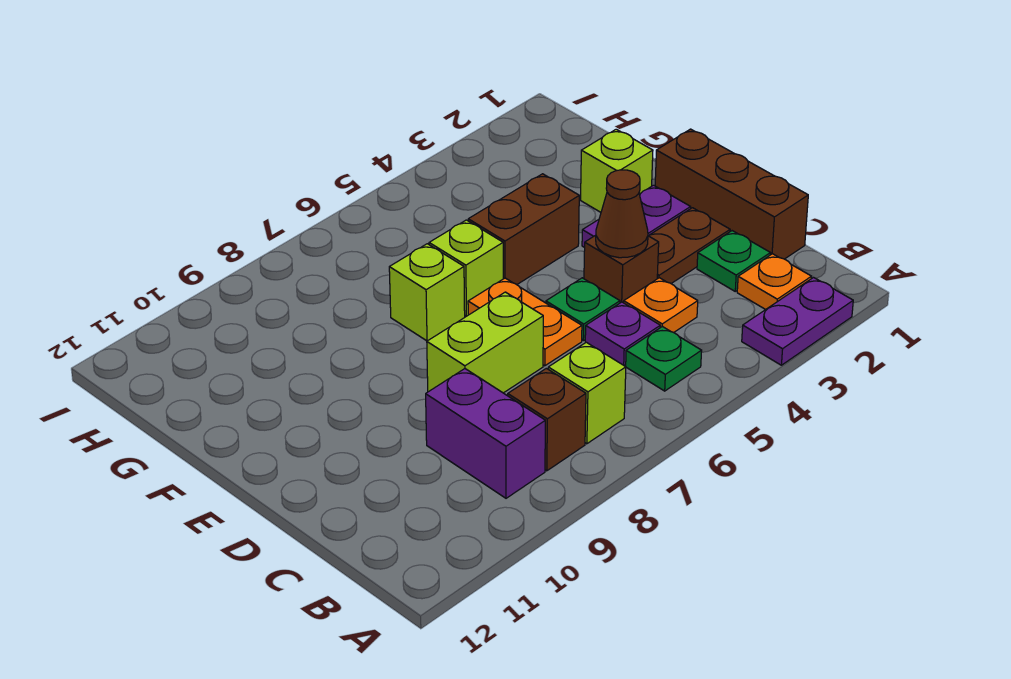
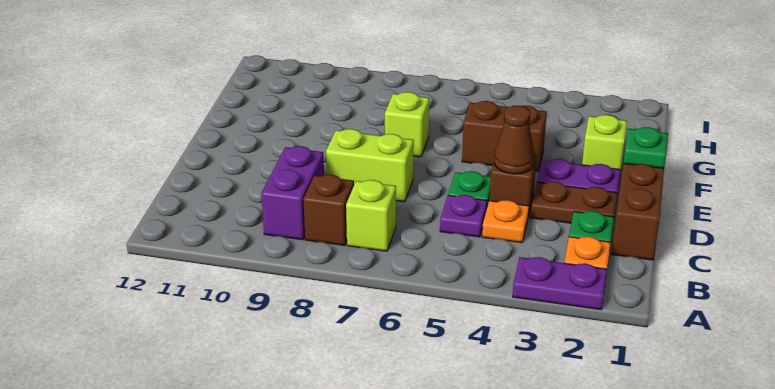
green 1x1 plate [626,327,702,391] -> green 1x1 plate moved to [623,127,668,168]
orange 1x2 plate [468,278,582,366] -> none
lime 1x1 brick [429,220,503,316] -> none

